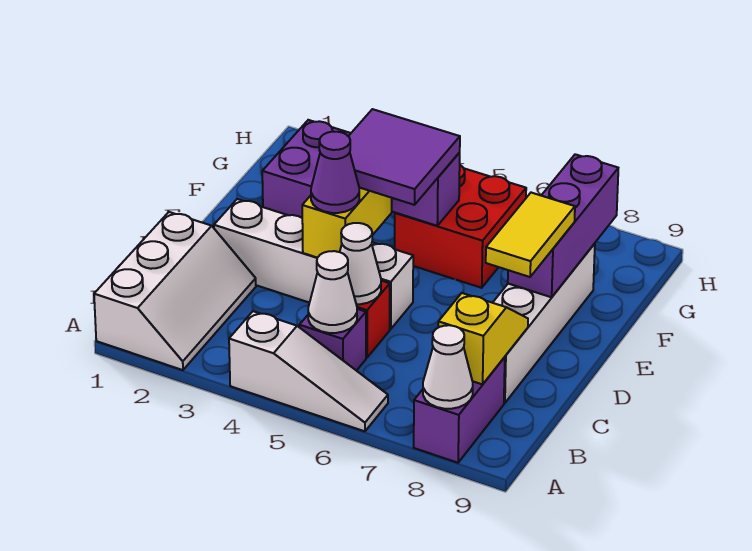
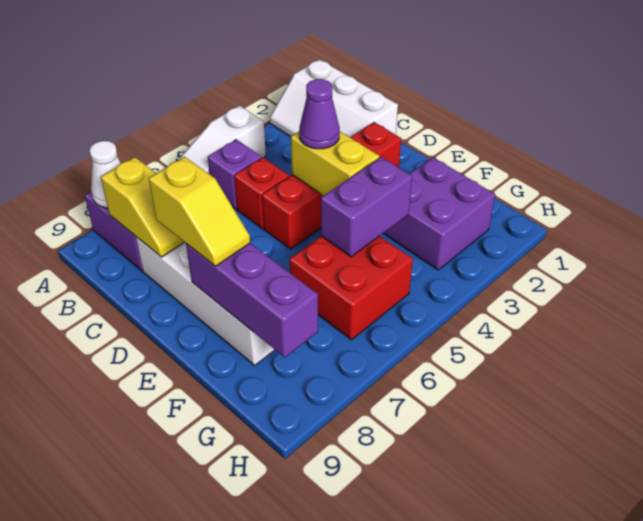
white 1x1 cone [308,251,357,333] -> none
white 1x1 cone [340,223,381,304] -> none
white 1x4 brick [214,199,413,329] -> red 1x4 brick [262,122,401,249]
yellow 1x2 tile [486,193,575,277] -> yellow 1x2 slope [149,157,250,266]
purple 2x2 tile [348,109,460,205] -> none

